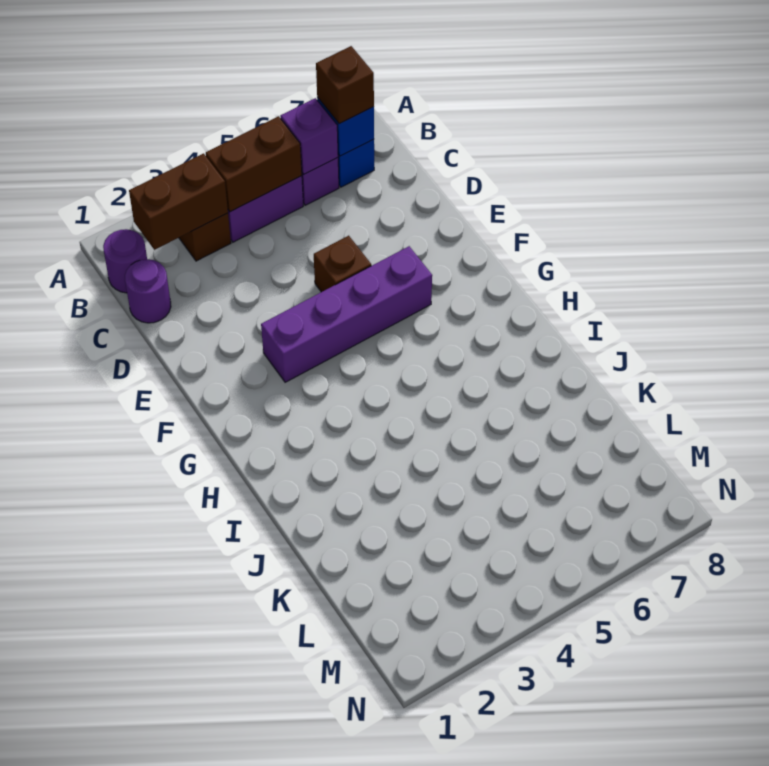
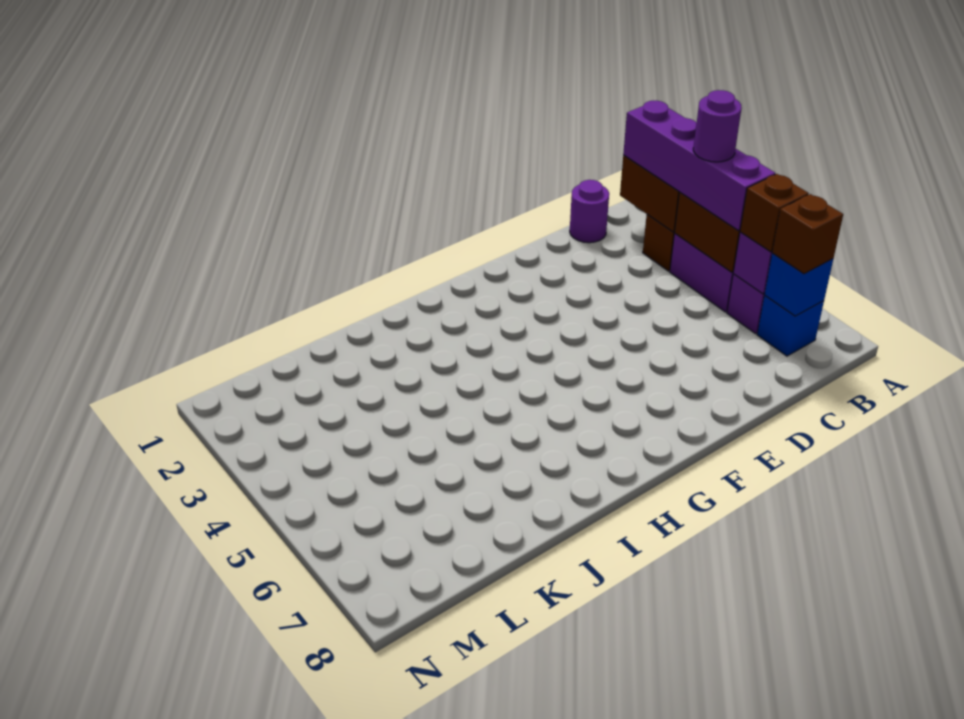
purple 1x1 round brick [103,229,147,293] -> purple 1x1 round brick moved to [693,90,742,162]
brown 1x1 brick [314,236,371,292] -> brown 1x1 brick moved to [740,174,809,252]
purple 1x4 brick [261,246,432,382] -> purple 1x4 brick moved to [623,101,775,230]

